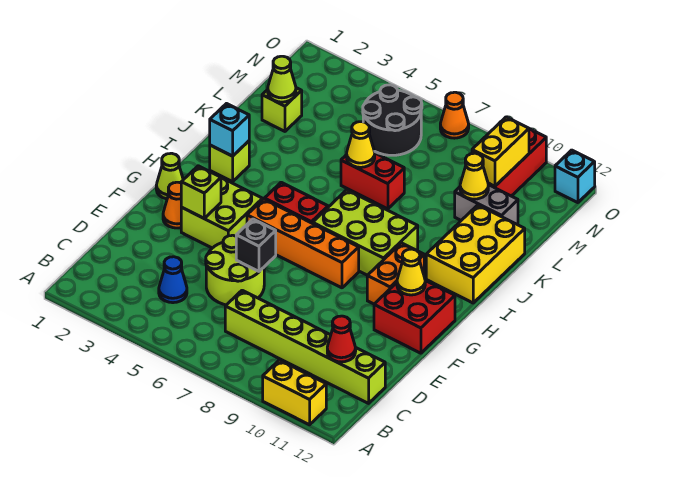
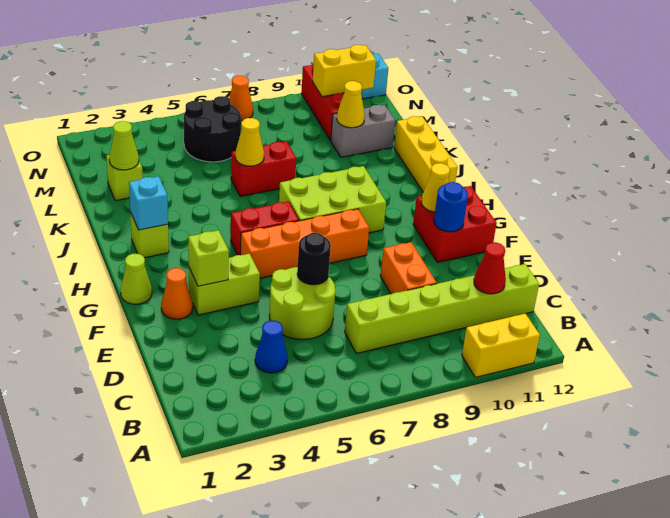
black 1x1 brick [236,219,276,271] -> black 1x1 round brick [297,233,331,285]
lime 2x2 brick [181,178,263,248] -> lime 1x2 brick [189,254,260,315]
none -> blue 1x1 round brick [434,182,468,232]
orange 1x2 brick [367,243,424,304] -> orange 1x2 brick moved to [380,242,437,294]
yellow 2x3 brick [426,205,525,303] -> yellow 1x3 brick [394,116,458,192]
yellow 1x2 brick [472,117,529,186] -> yellow 1x2 brick turned to [313,45,376,97]

